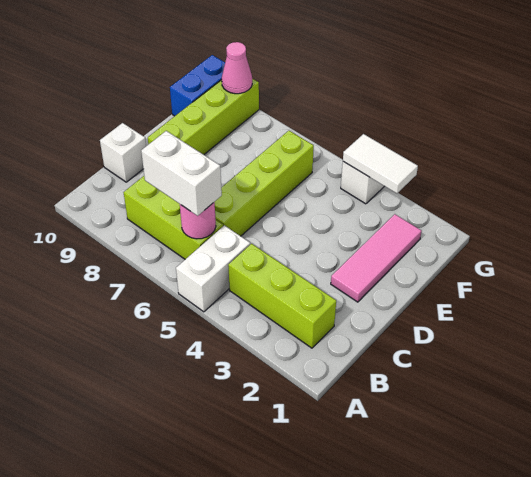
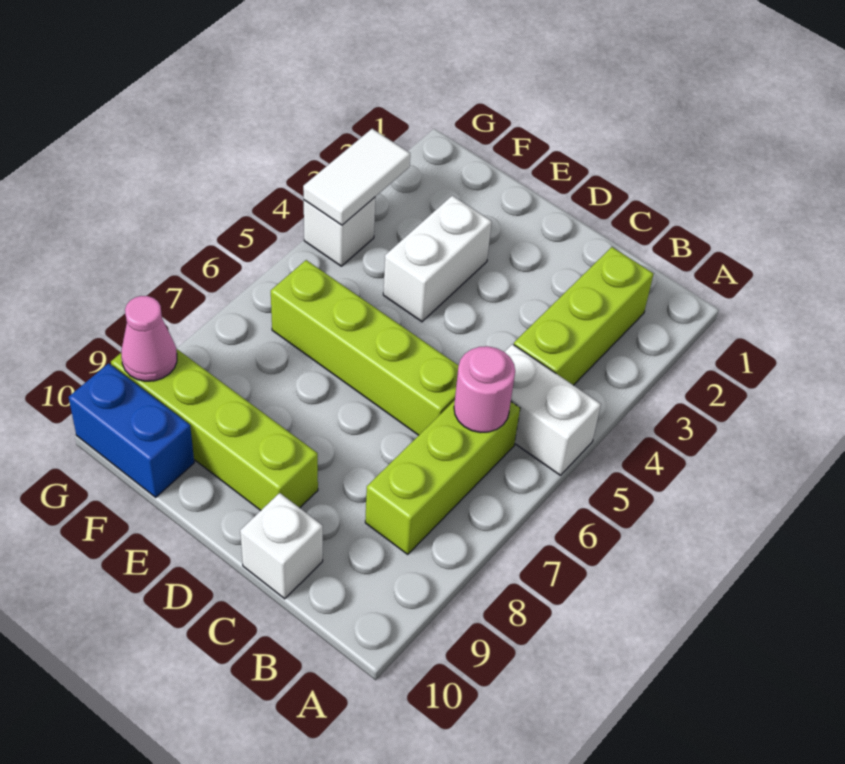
white 1x2 brick [141,131,222,216] -> white 1x2 brick moved to [383,196,492,322]
pink 1x3 tile [331,214,422,302] -> none

